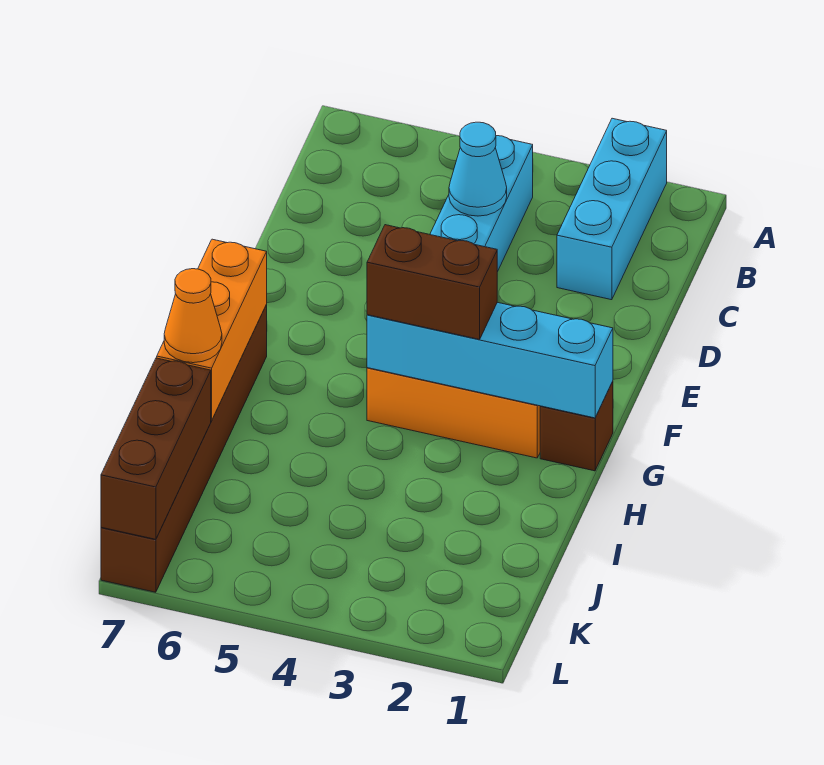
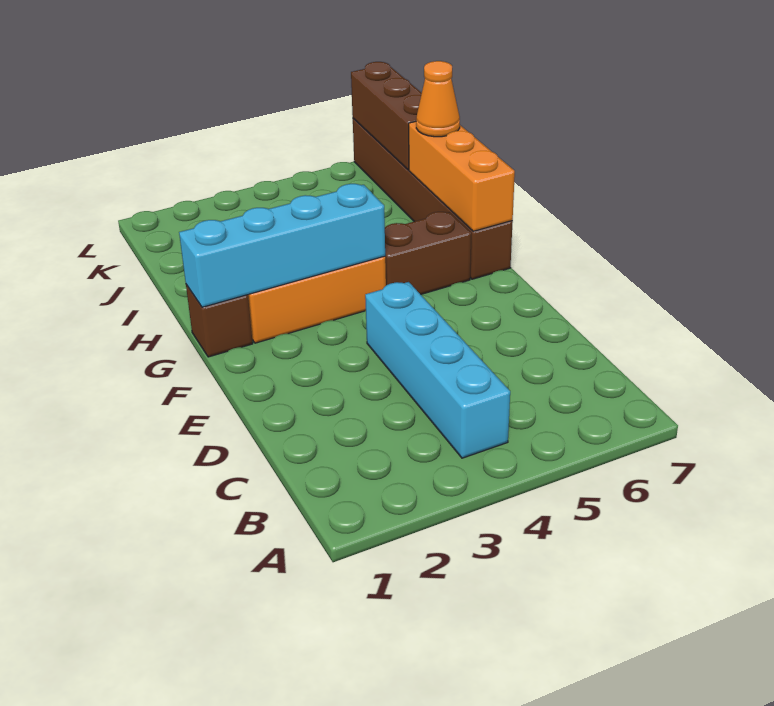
cyan 1x3 brick [557,118,667,300] -> none
cyan 1x1 cone [449,122,507,216] -> none
brown 1x2 brick [367,225,497,339] -> brown 1x2 brick moved to [385,212,471,294]

